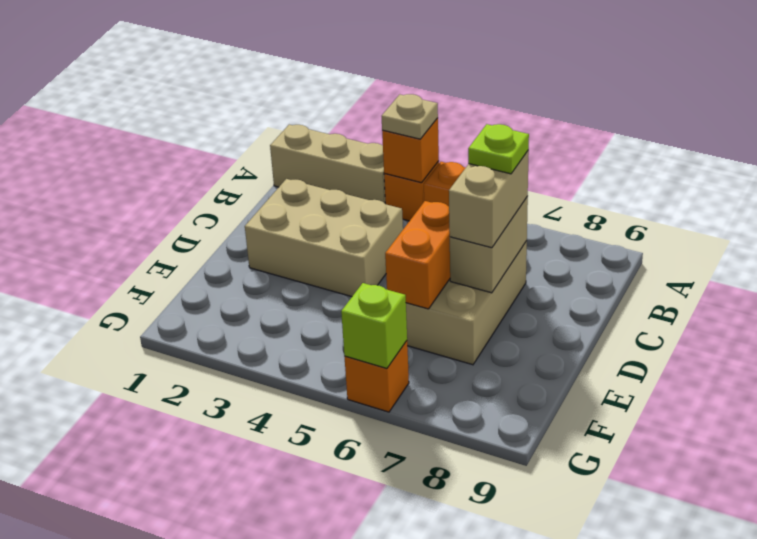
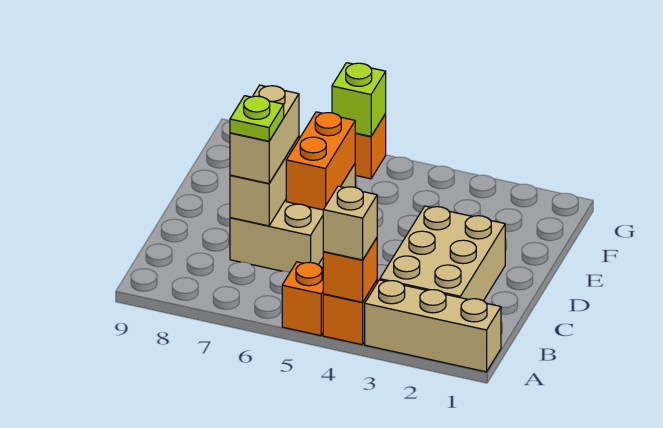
tan 1x1 plate [382,94,438,139] -> tan 1x1 brick [323,186,377,260]
tan 2x3 brick [245,179,403,297] -> tan 2x3 brick turned to [380,206,505,301]

